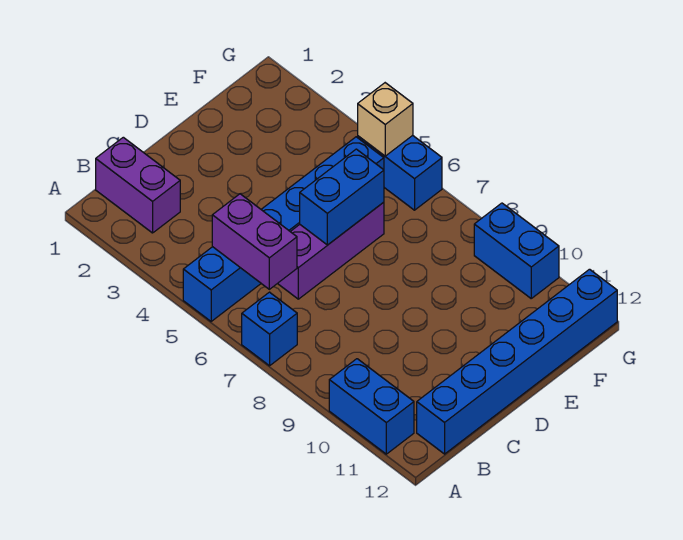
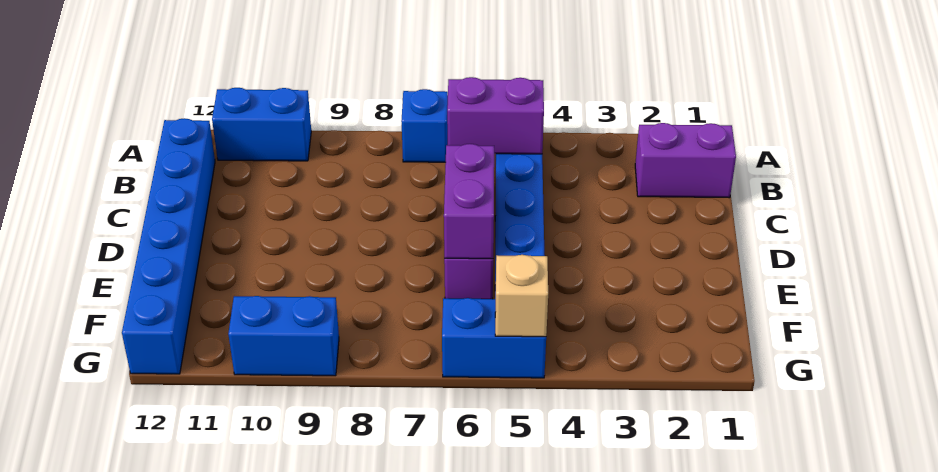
blue 1x2 brick [300,149,384,245] -> purple 1x2 brick [444,144,494,259]

